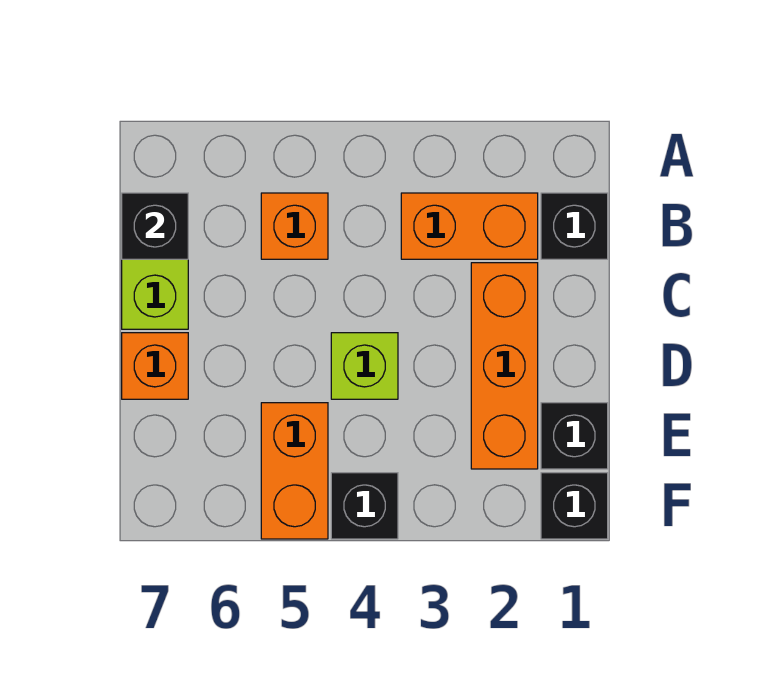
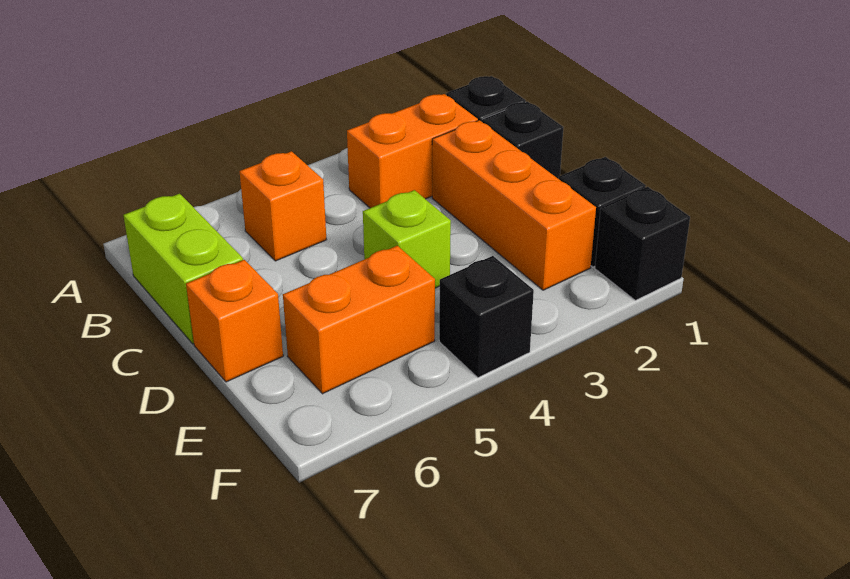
black 1x1 brick [122,193,188,259] -> black 1x1 brick moved to [482,102,563,179]
orange 1x2 brick [261,403,328,539] -> orange 1x2 brick turned to [283,246,435,394]

